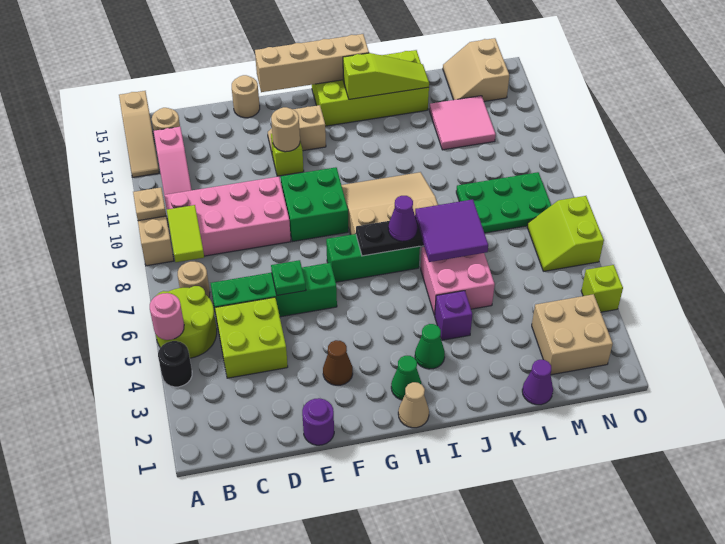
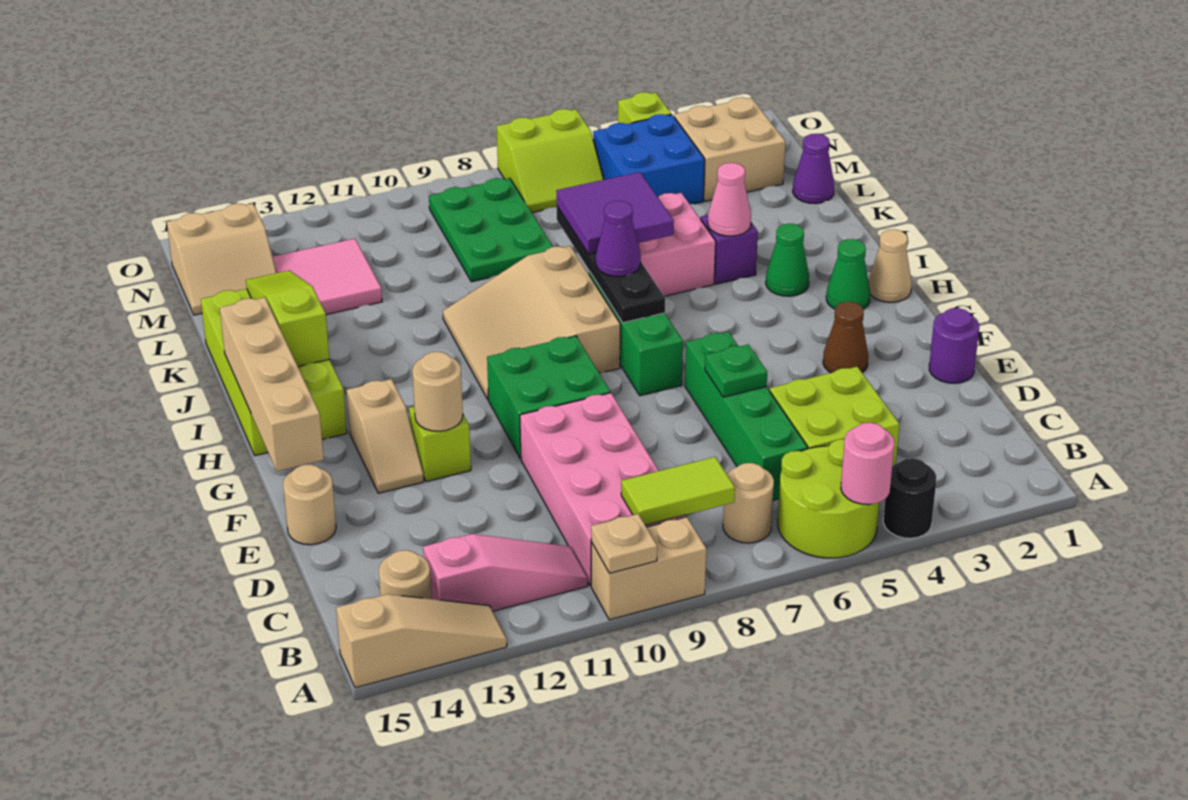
none -> pink 1x1 cone [708,163,751,236]
none -> blue 2x2 brick [593,114,705,204]

